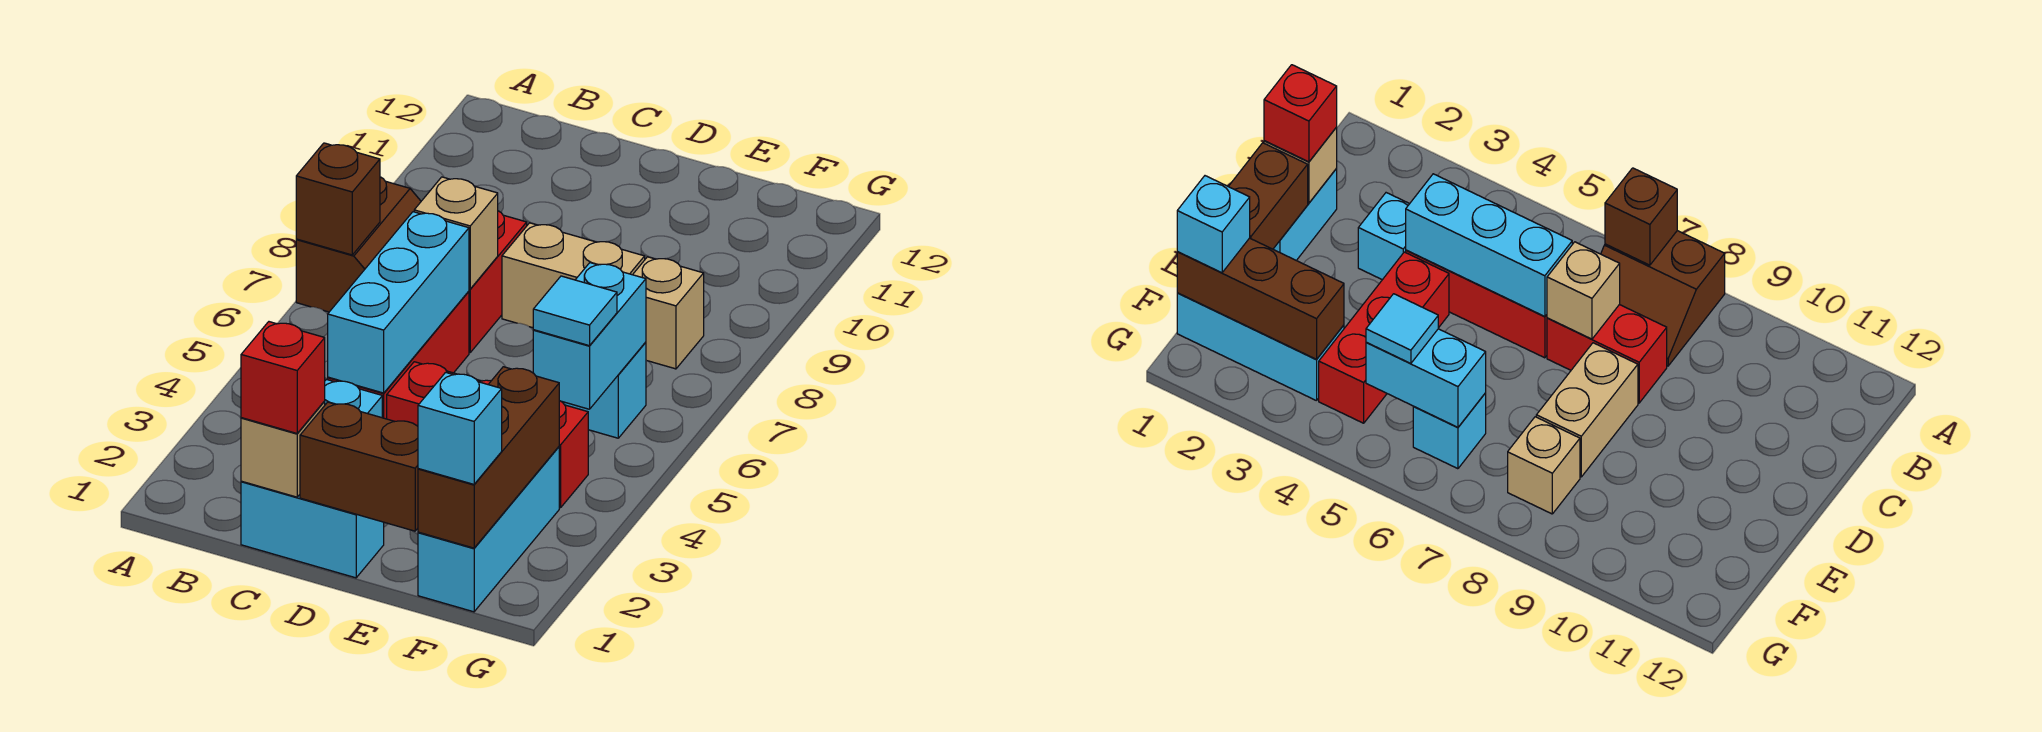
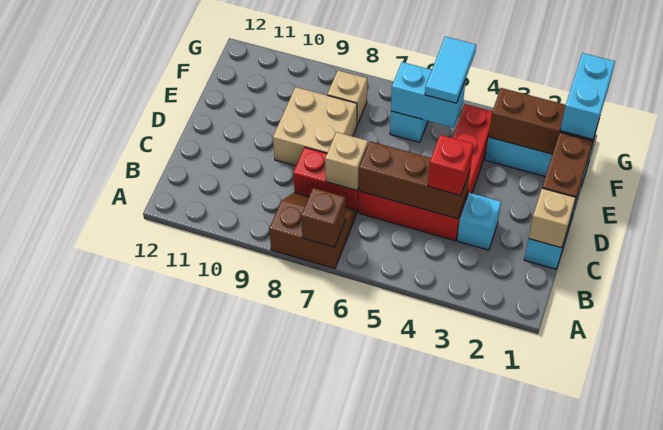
red 1x1 brick [241,322,325,433] -> red 1x1 brick moved to [428,135,473,196]
cyan 1x3 brick [328,212,469,393] -> brown 1x3 brick [359,141,470,219]
tan 1x2 brick [502,223,645,328] -> tan 2x2 brick [273,87,357,166]
cyan 1x1 brick [418,372,502,484] -> cyan 1x2 brick [560,53,615,139]
cyan 1x1 tile [533,276,617,346] -> cyan 1x2 tile [425,37,476,103]

